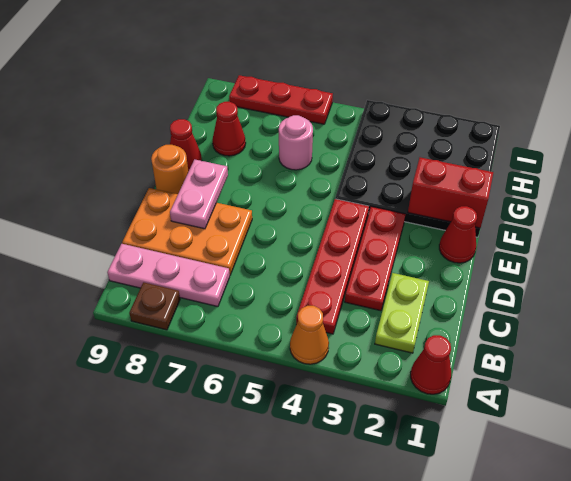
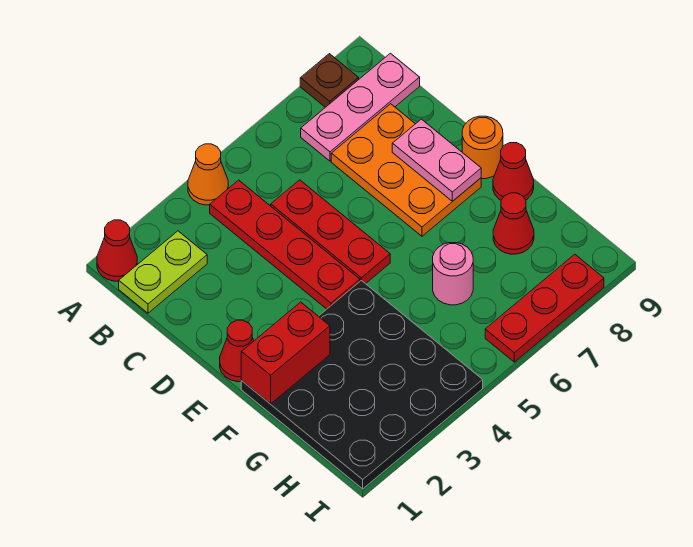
lime 1x2 plate [375,273,429,353] -> lime 1x2 plate turned to [119,231,207,313]
red 1x3 plate [345,207,405,311] -> red 1x3 plate moved to [271,180,390,284]
orange 2x3 plate [122,188,252,275] -> orange 2x3 plate turned to [331,104,481,236]

